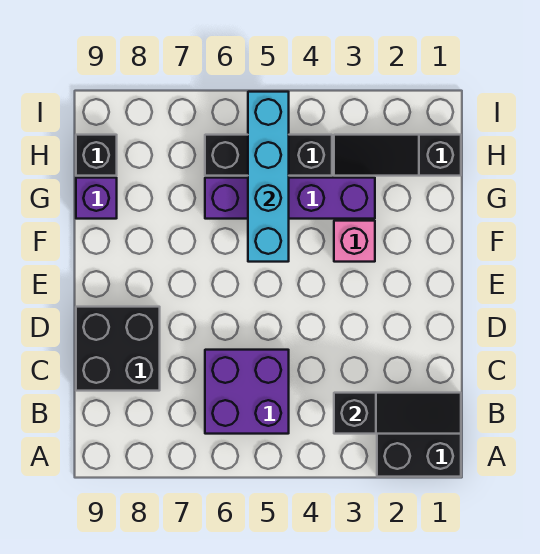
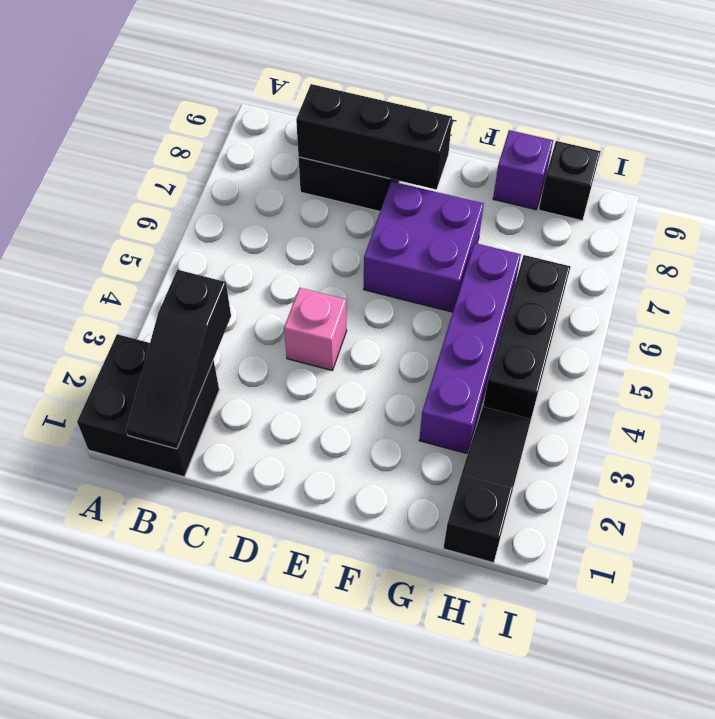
purple 2x2 brick [205,350,289,434] -> purple 2x2 brick moved to [364,181,484,312]
none -> black 1x3 brick [296,84,452,190]
pink 1x1 brick [334,221,375,262] -> pink 1x1 brick moved to [284,288,347,370]
cyan 1x4 brick [248,92,289,262] -> none

